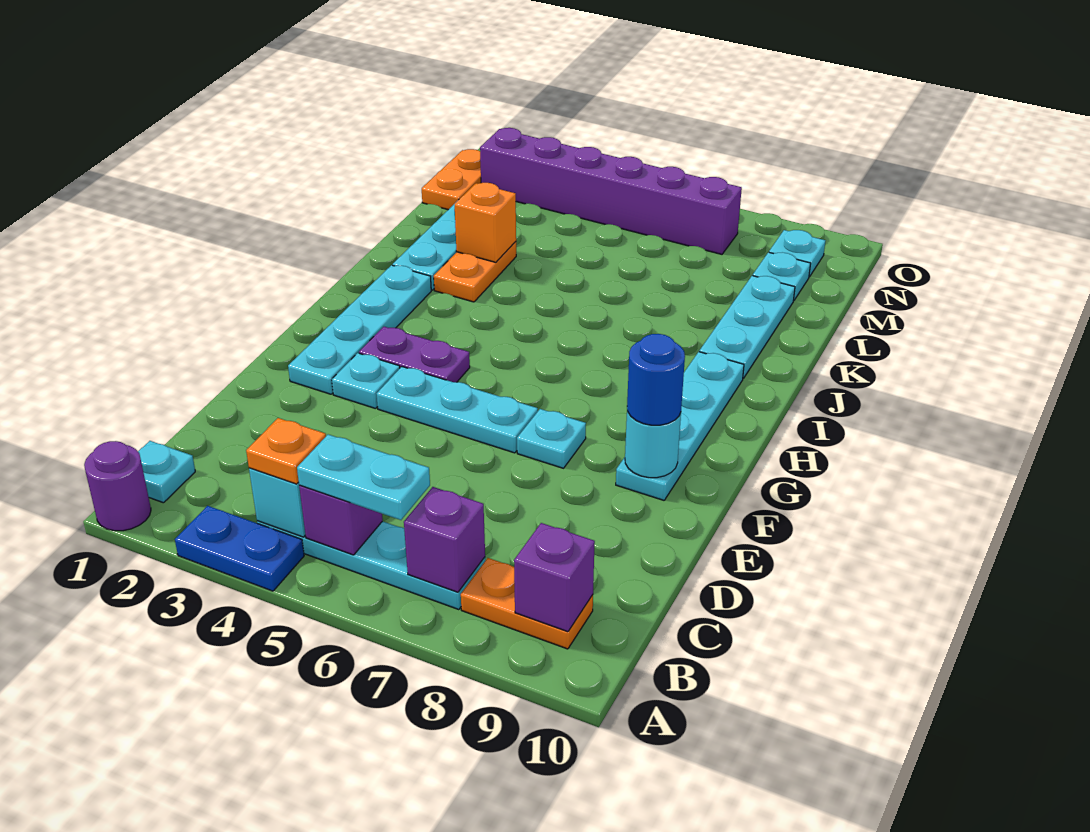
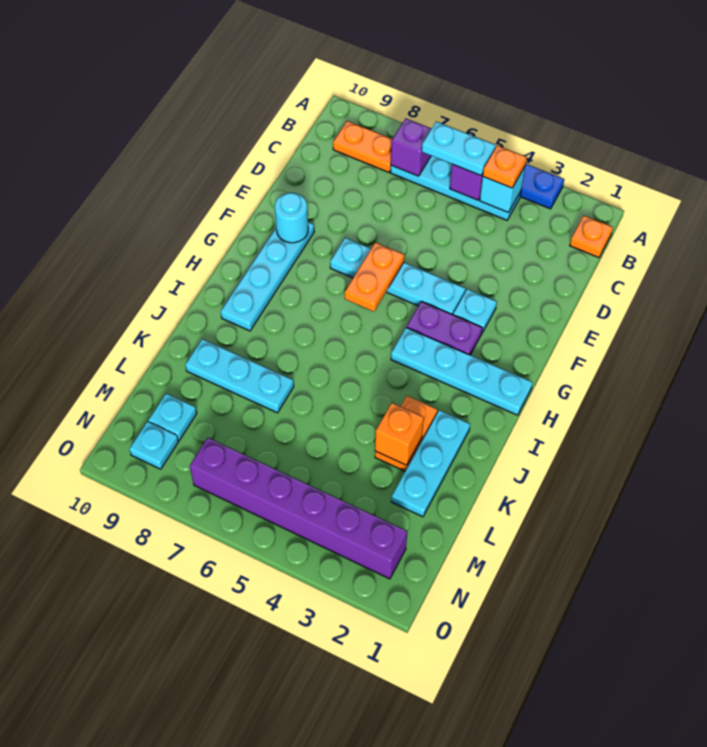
purple 1x1 round brick [84,441,151,531] -> none
cyan 1x1 plate [138,441,195,503] -> orange 1x1 plate [570,216,613,258]
purple 1x1 brick [514,523,595,632] -> none
cyan 1x4 plate [288,265,431,394] -> cyan 1x4 plate turned to [391,327,533,415]
blue 1x1 round brick [627,334,685,425] -> none
cyan 1x3 plate [699,276,795,378] -> cyan 1x3 plate turned to [185,339,294,413]
orange 1x2 plate [422,149,481,210] -> orange 1x2 plate moved to [345,242,404,311]

